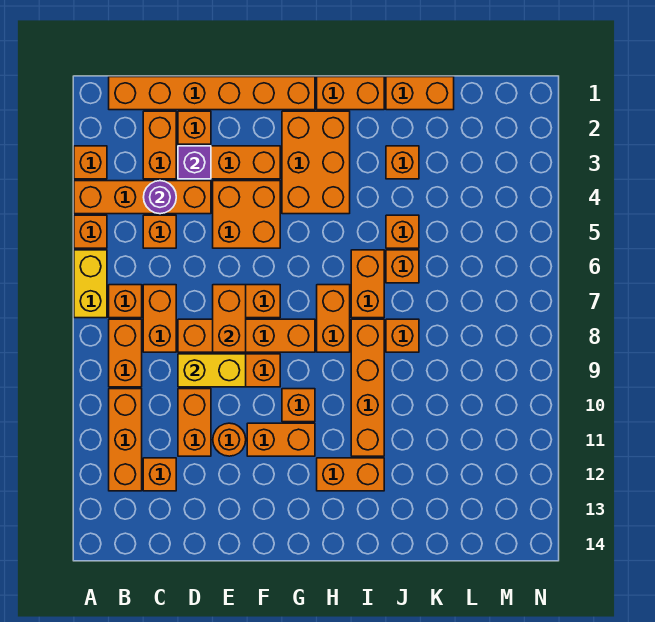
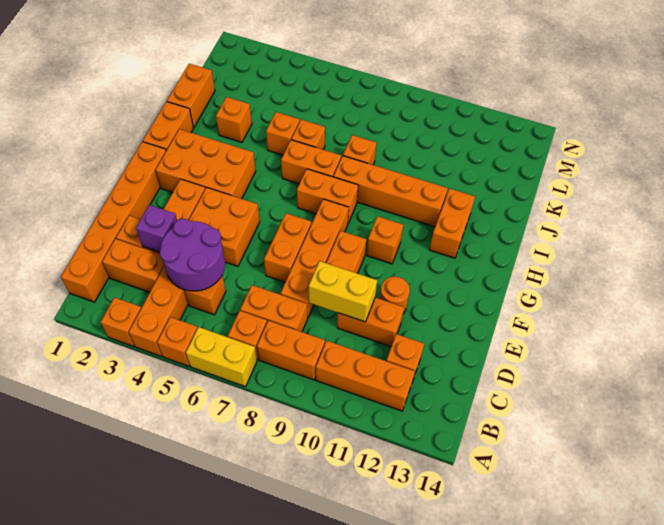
purple 1x1 round brick [144,181,176,214] -> purple 2x2 round brick [160,219,225,291]
yellow 1x2 brick [178,354,246,387] -> yellow 1x2 brick turned to [309,261,377,322]
orange 1x2 brick [213,285,246,352] -> none
orange 1x2 brick [247,423,315,456] -> none

